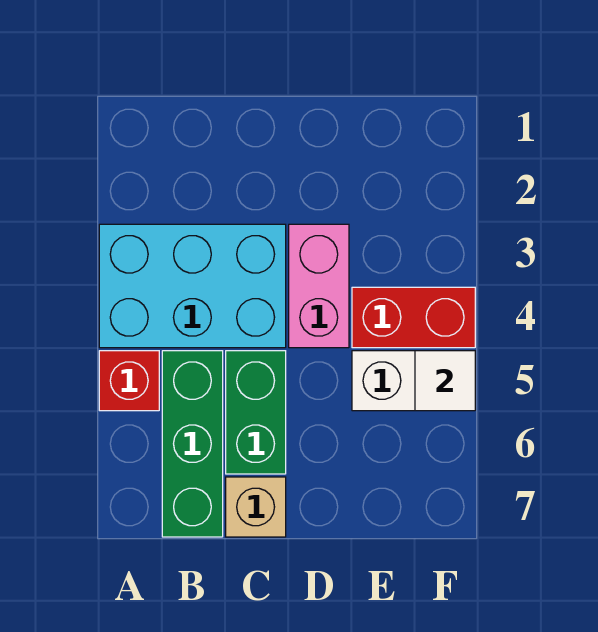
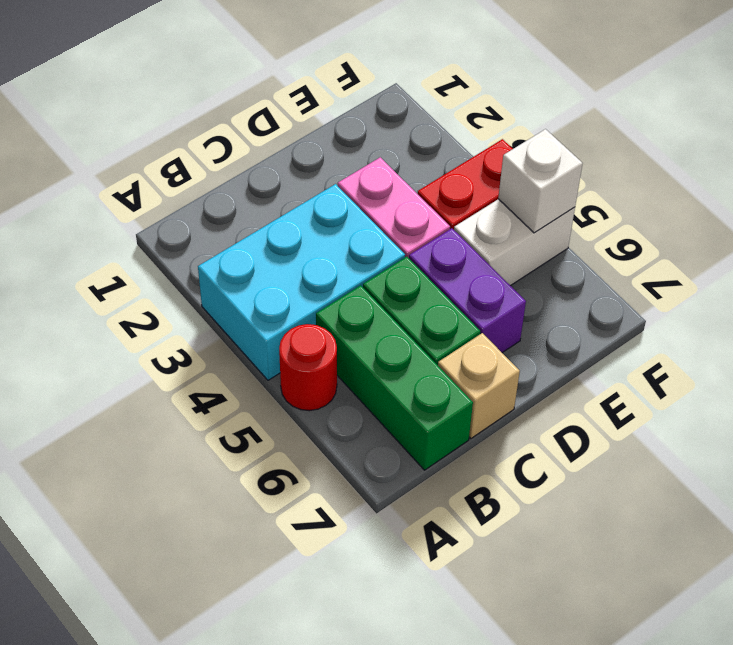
red 1x1 brick [99,351,159,411] -> red 1x1 round brick [279,324,337,411]
none -> purple 1x2 brick [409,228,526,353]
white 1x1 tile [415,351,475,411] -> white 1x1 brick [498,129,583,233]

